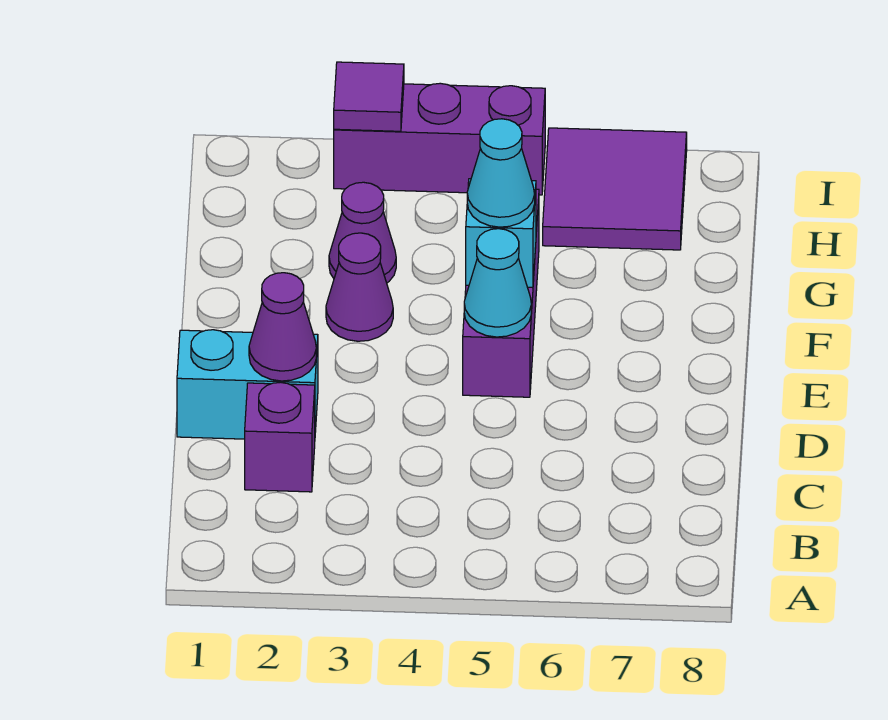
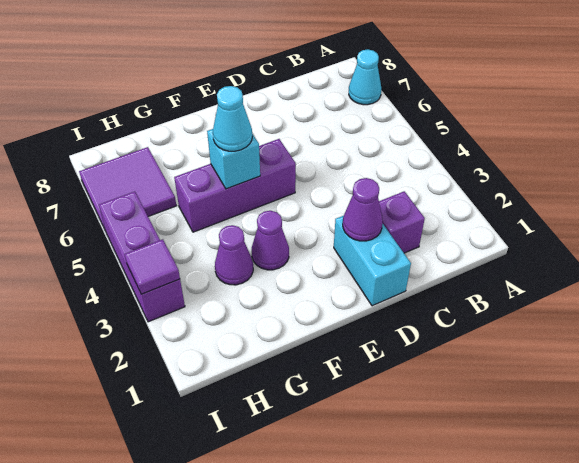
cyan 1x1 cone [464,229,531,337] -> cyan 1x1 cone moved to [349,49,381,105]

